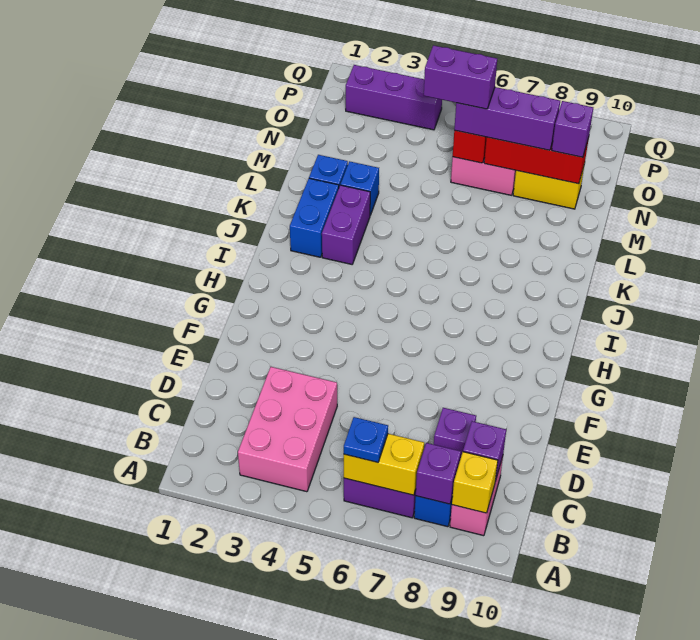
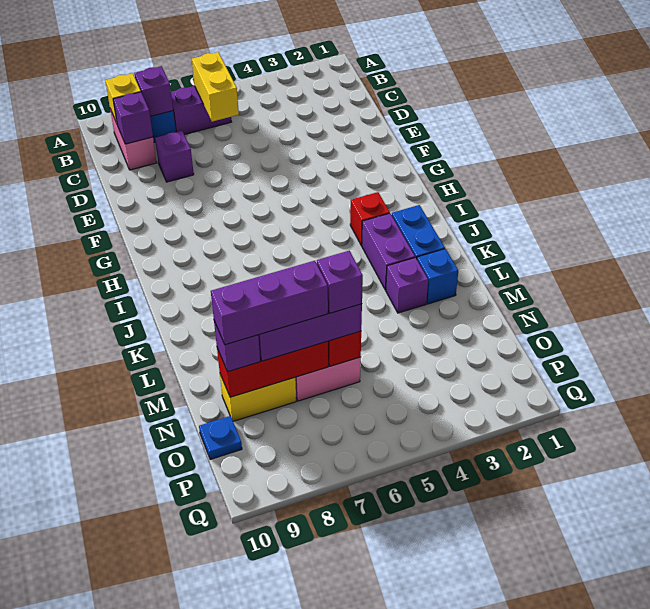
pink 2x3 brick [238,367,337,492] -> none
yellow 1x2 brick [344,434,424,495] -> yellow 1x2 brick turned to [192,52,239,122]
blue 1x1 plate [344,417,388,462] -> blue 1x1 plate moved to [199,416,242,460]
none -> red 1x1 brick [350,192,390,245]
blue 1x1 brick [341,161,379,215] -> purple 1x1 brick [386,258,428,313]
purple 1x2 brick [424,45,497,109] -> purple 1x1 brick [317,251,363,313]
purple 1x3 brick [346,65,442,130] -> purple 1x3 brick moved to [211,261,328,345]

